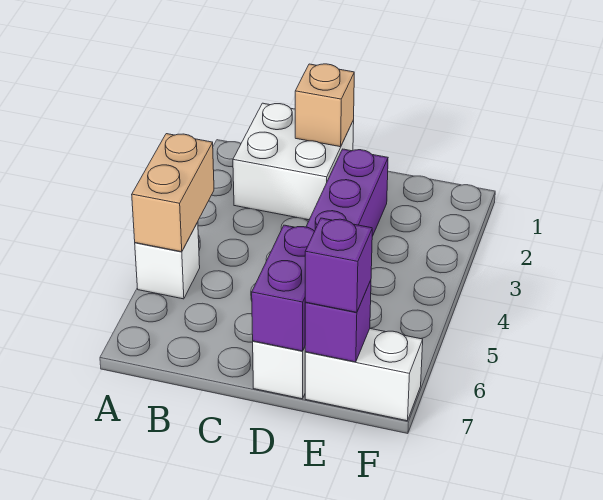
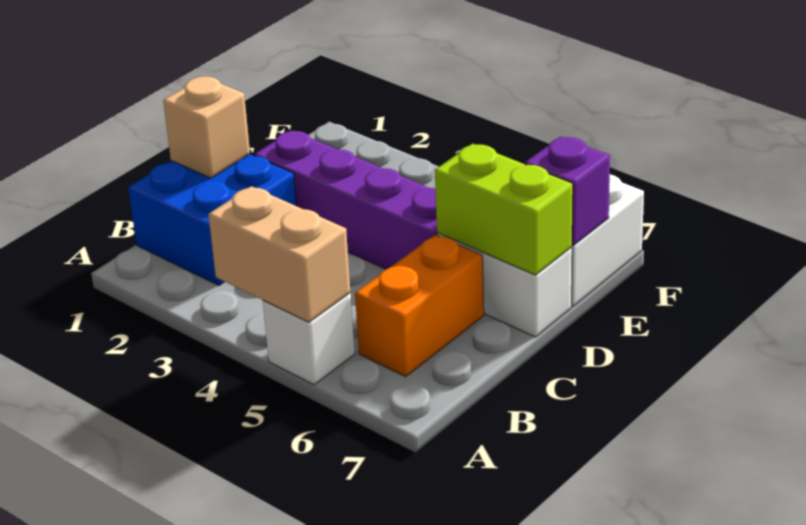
white 2x2 brick [233,103,354,220] -> blue 2x2 brick [128,154,296,285]
none -> orange 1x2 brick [355,235,484,377]
purple 1x2 brick [252,225,315,351] -> lime 1x2 brick [435,144,573,275]
purple 1x1 brick [305,218,372,312] -> none

